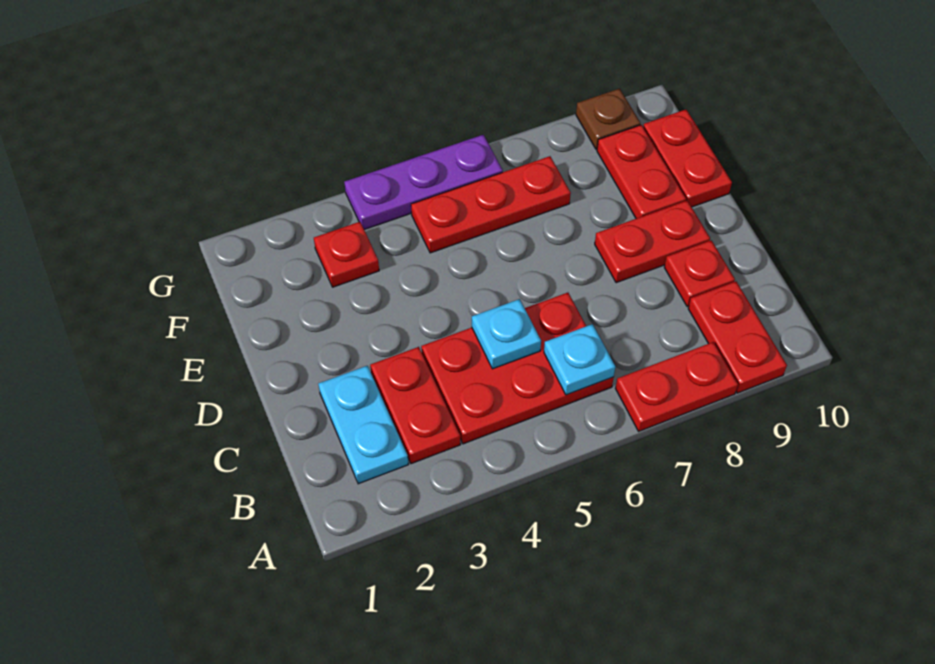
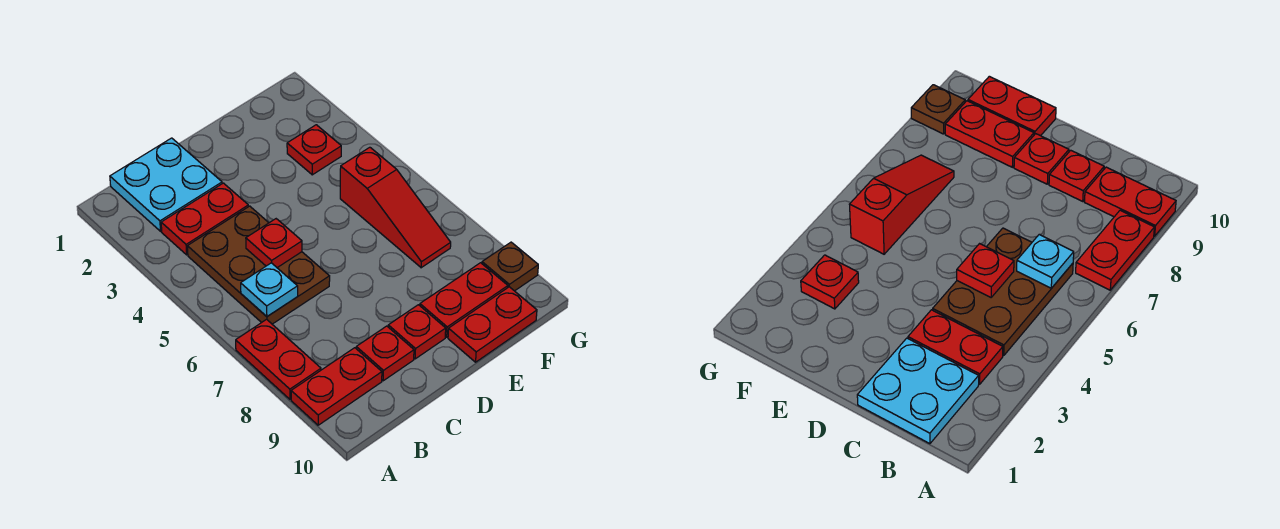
cyan 1x2 plate [318,366,408,484] -> cyan 2x2 plate [110,138,222,231]
red 2x3 plate [421,293,614,444] -> brown 2x3 plate [187,206,330,324]
cyan 1x1 plate [472,299,541,369] -> red 1x1 plate [246,219,302,268]
red 1x2 plate [595,201,710,283] -> red 1x1 plate [388,305,446,359]
red 1x3 plate [411,156,571,253] -> red 1x3 slope [340,147,451,268]
purple 1x3 plate [344,135,503,230] -> none

